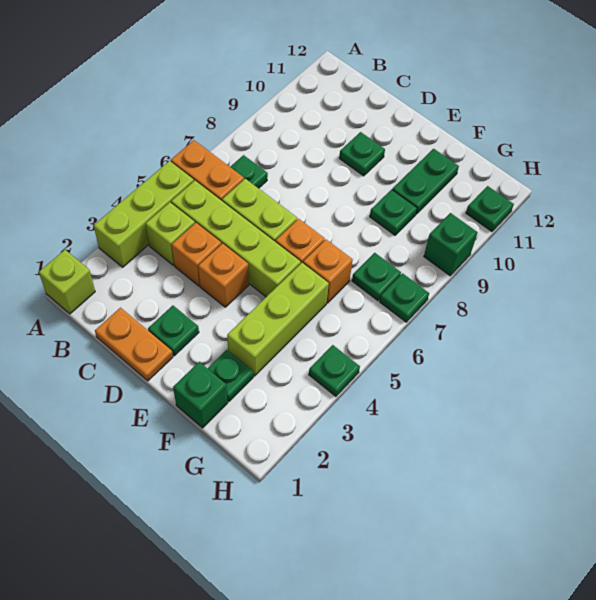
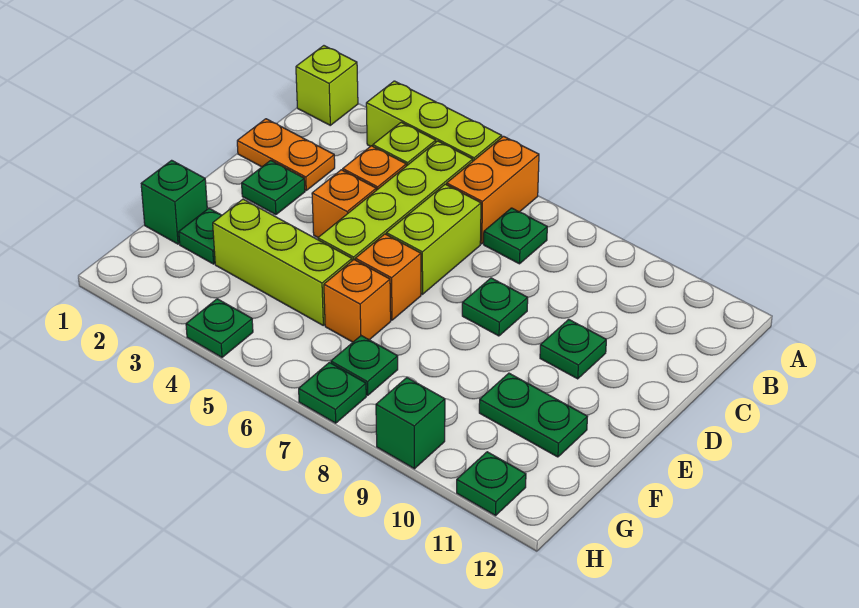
orange 1x2 plate [95,308,173,381] -> orange 1x2 plate turned to [237,119,335,190]
green 1x1 plate [370,190,417,235] -> green 1x1 plate moved to [462,278,528,336]

